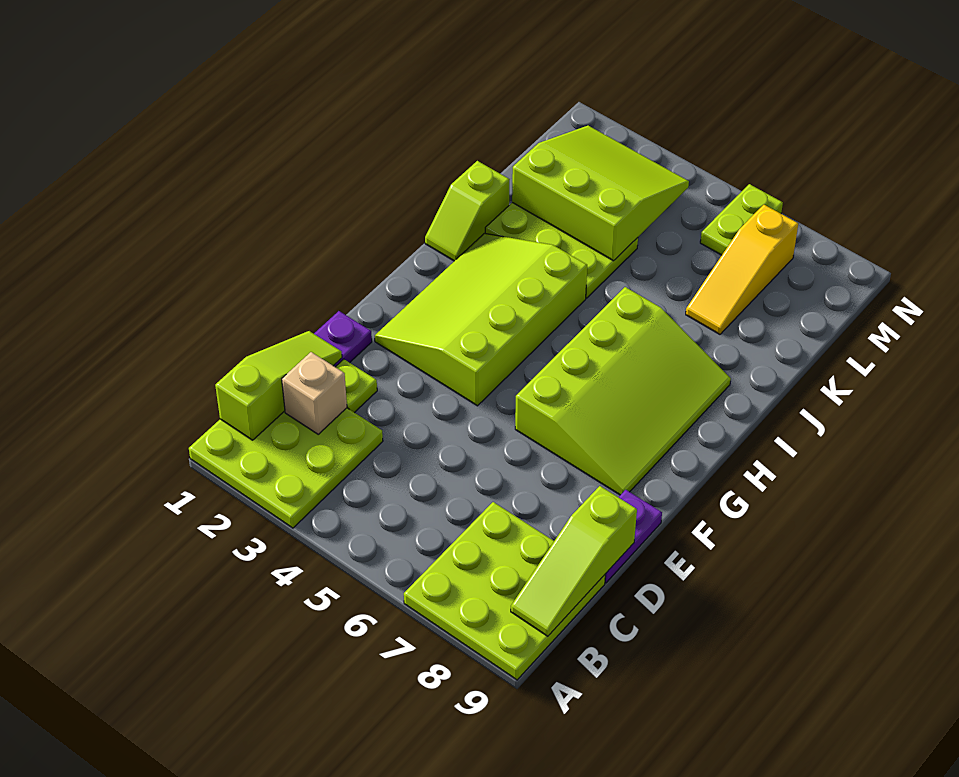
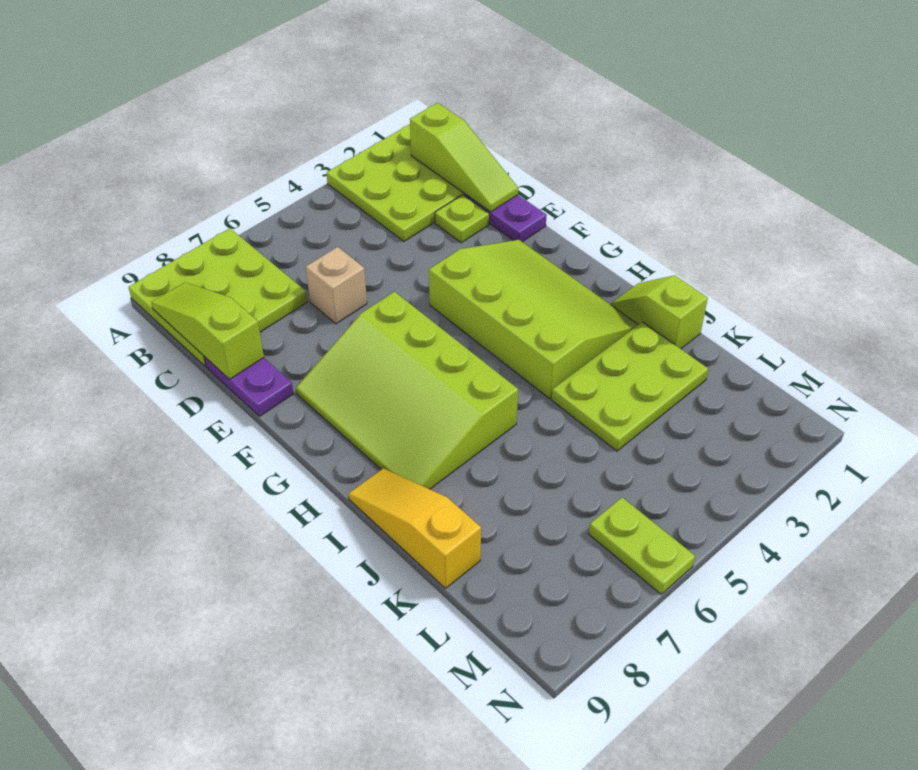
tan 1x1 brick [282,352,347,434] -> tan 1x1 brick moved to [306,247,367,324]
lime 3x3 slope [512,126,689,261] -> none
yellow 1x3 slope [686,205,798,334] -> yellow 1x3 slope moved to [349,468,481,588]

